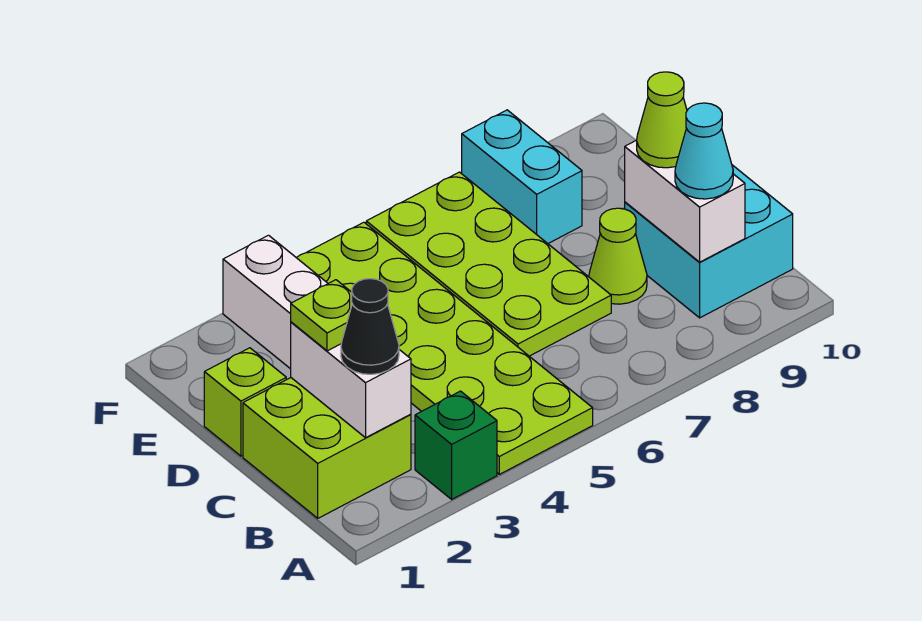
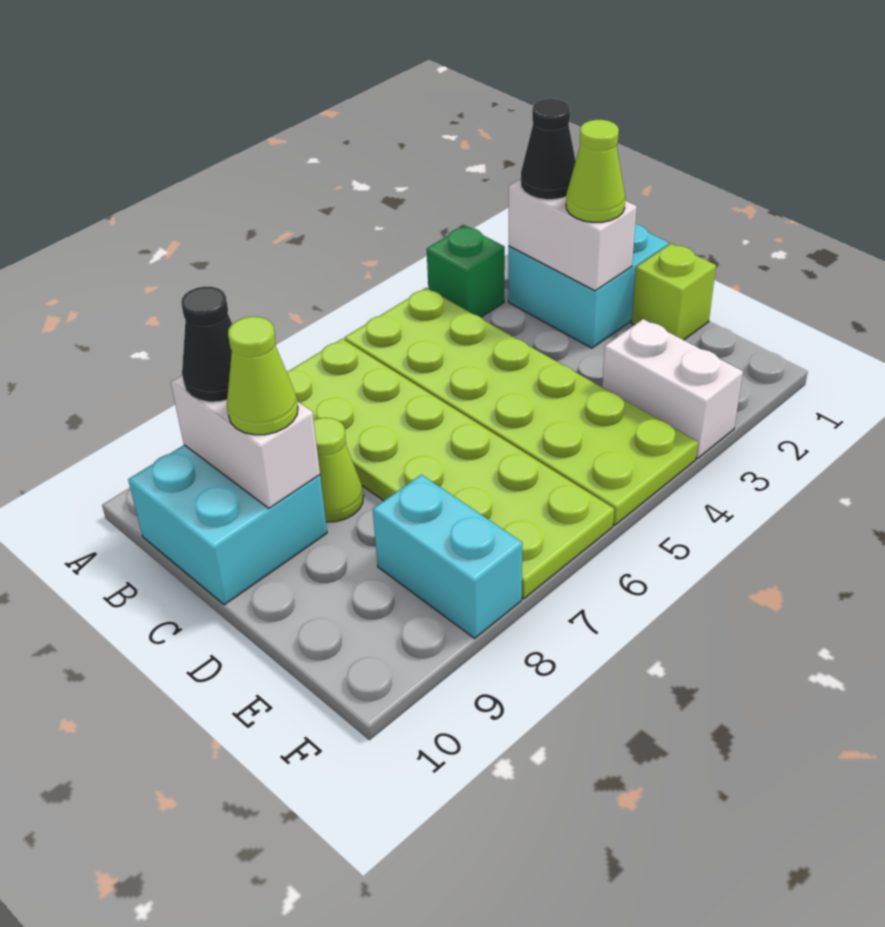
lime 2x2 brick [243,378,411,518] -> cyan 2x2 brick [508,224,669,348]
cyan 1x1 cone [675,103,733,199] -> black 1x1 cone [181,286,232,402]
lime 1x1 plate [291,280,352,351] -> lime 1x1 cone [566,120,625,222]
lime 2x4 plate [366,172,611,356] -> lime 2x6 plate [286,339,614,599]

